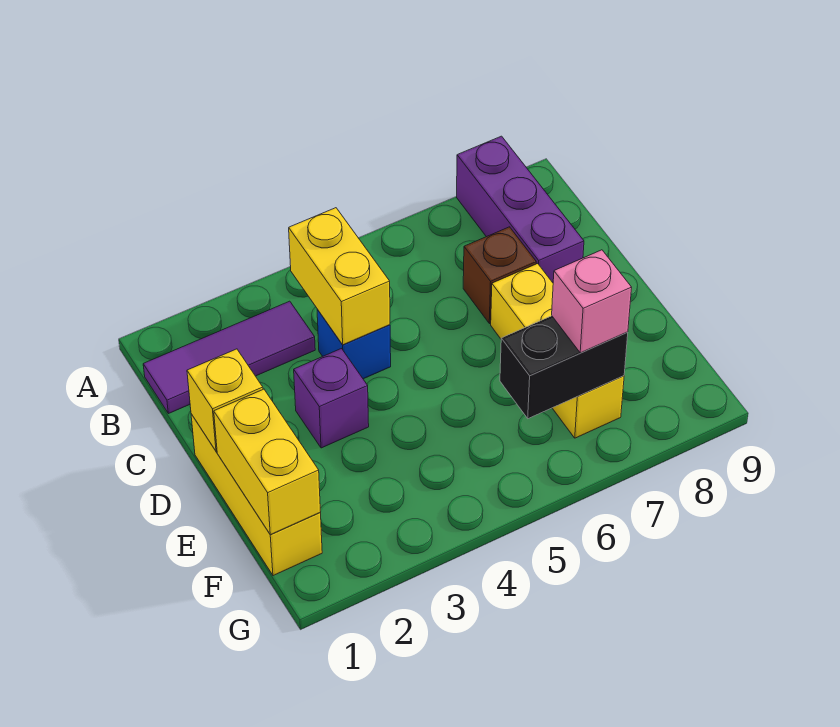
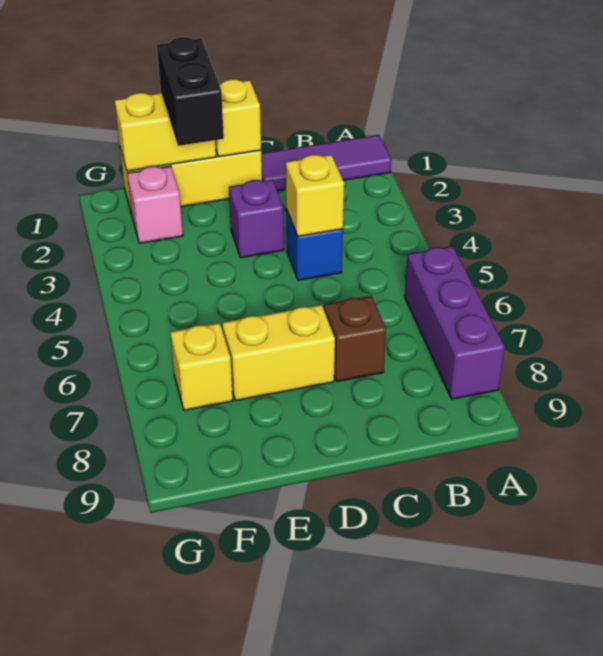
purple 1x3 brick [457,136,584,283] -> purple 1x3 brick turned to [405,246,505,399]
purple 1x3 tile [143,301,315,414] -> purple 1x3 tile turned to [261,135,391,191]
yellow 1x2 brick [289,208,390,345] -> yellow 1x1 brick [286,155,344,236]
black 1x2 brick [500,316,628,419] -> black 1x2 brick moved to [157,37,224,146]
pink 1x1 brick [552,250,632,353] -> pink 1x1 brick moved to [127,166,183,243]

